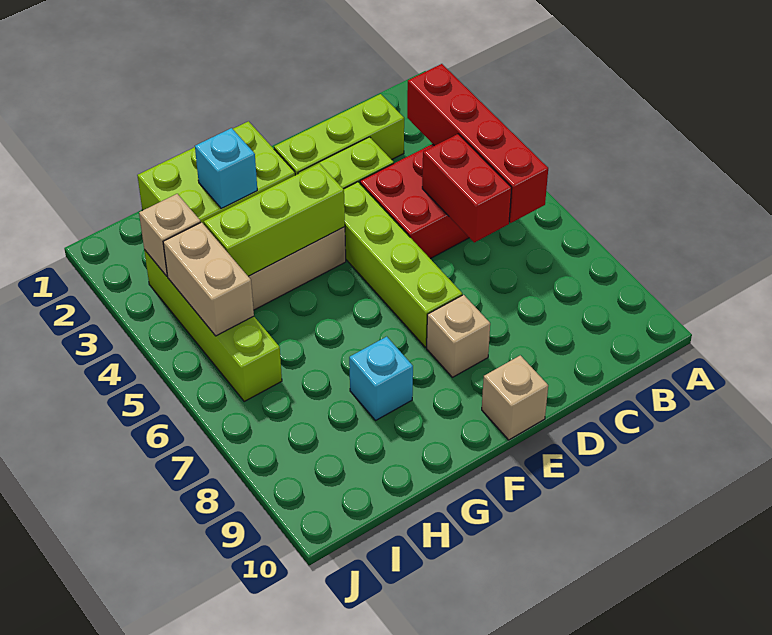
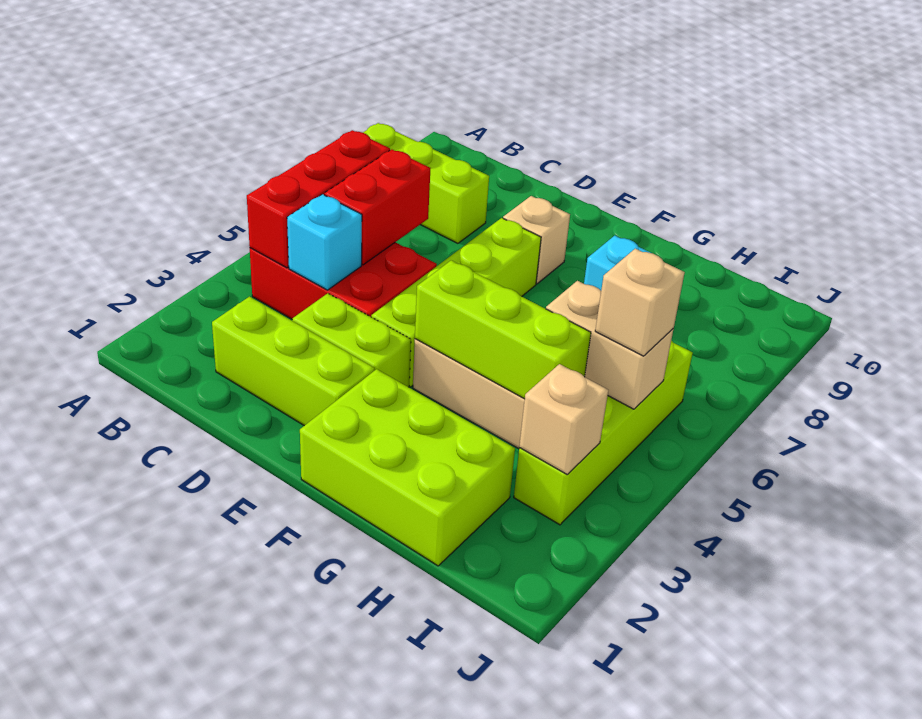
none -> lime 1x3 brick [363,123,489,243]
red 1x4 brick [407,64,548,223] -> red 1x3 brick [247,130,390,268]
tan 1x1 brick [482,355,548,440] -> tan 1x1 brick moved to [595,249,685,356]
cyan 1x1 brick [195,128,257,208] -> cyan 1x1 brick moved to [287,194,362,290]
tan 1x2 brick [163,222,254,336] -> tan 1x2 brick turned to [546,281,673,409]

